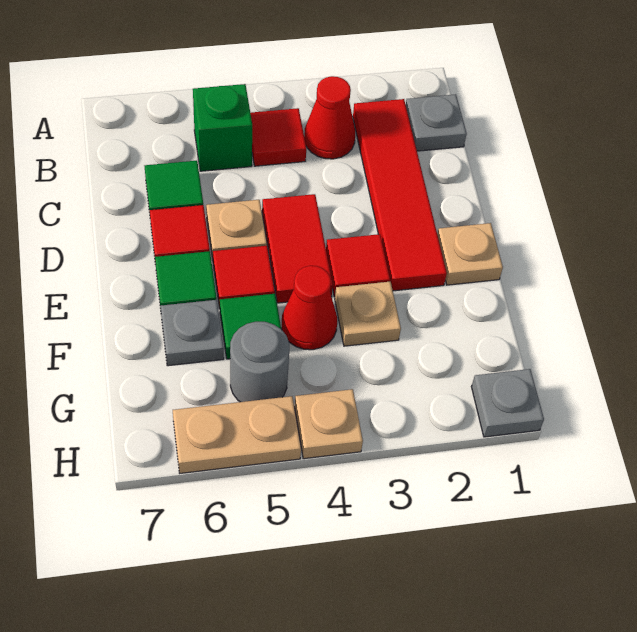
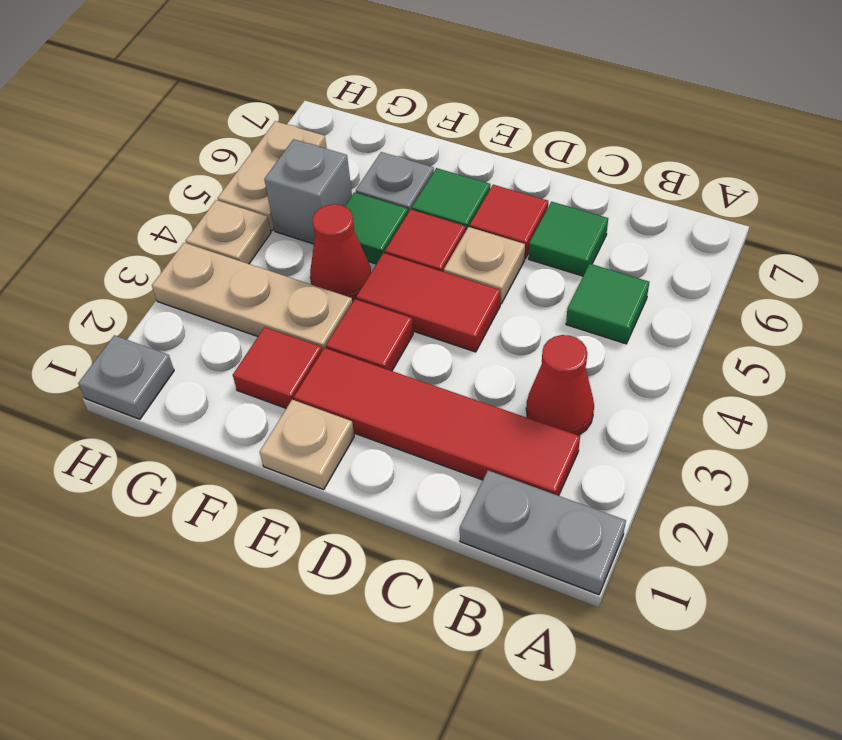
grey 1x1 plate [406,94,467,151] -> grey 1x2 plate [460,471,626,595]
red 1x1 tile [251,108,306,166] -> red 1x1 tile moved to [233,327,322,408]
green 1x1 brick [193,84,252,171] -> green 1x1 tile [566,264,649,344]
tan 1x1 plate [335,282,401,346] -> tan 1x3 plate [152,243,352,351]
grey 1x1 round brick [230,322,289,402] -> grey 1x1 brick [264,139,352,244]

